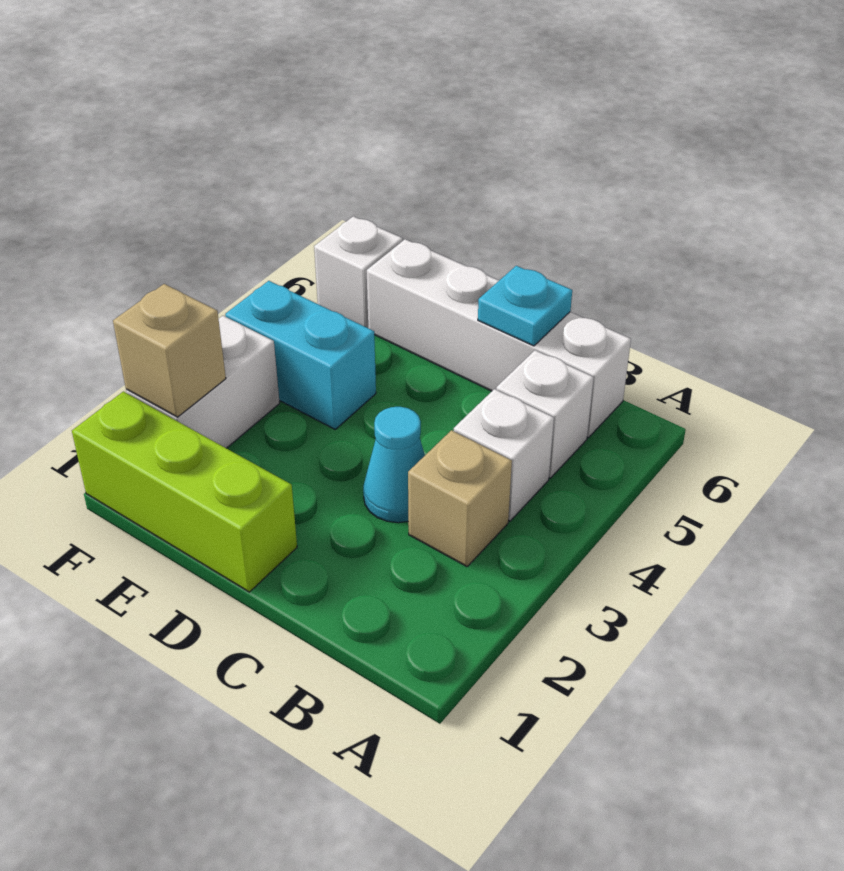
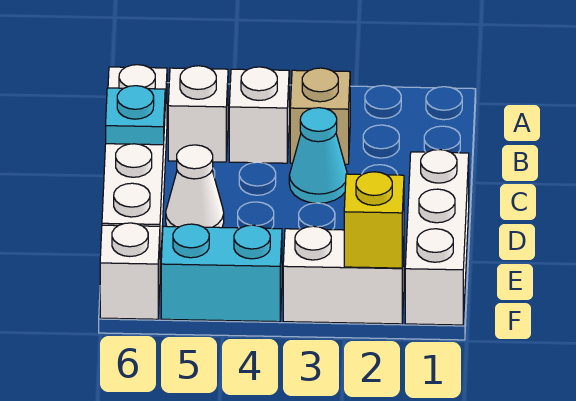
lime 1x3 brick [72,391,297,592] -> white 1x3 brick [405,150,469,325]
none -> white 1x1 cone [166,145,224,228]
cyan 1x2 brick [225,281,376,429] -> cyan 1x2 brick turned to [161,224,282,322]
tan 1x1 brick [113,284,226,417] -> yellow 1x1 brick [344,172,404,268]

